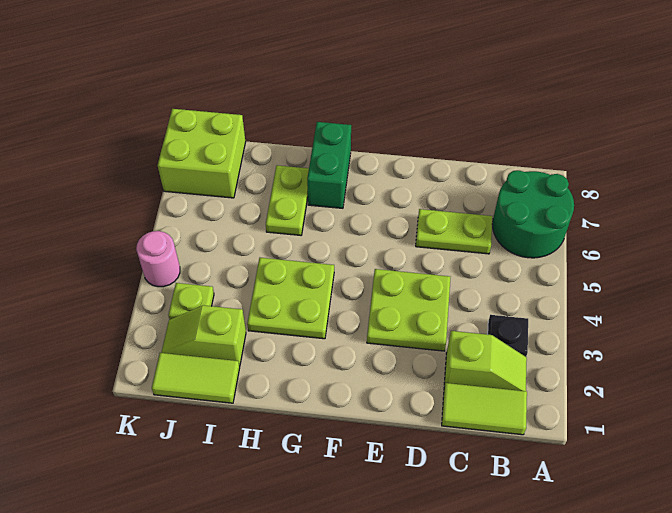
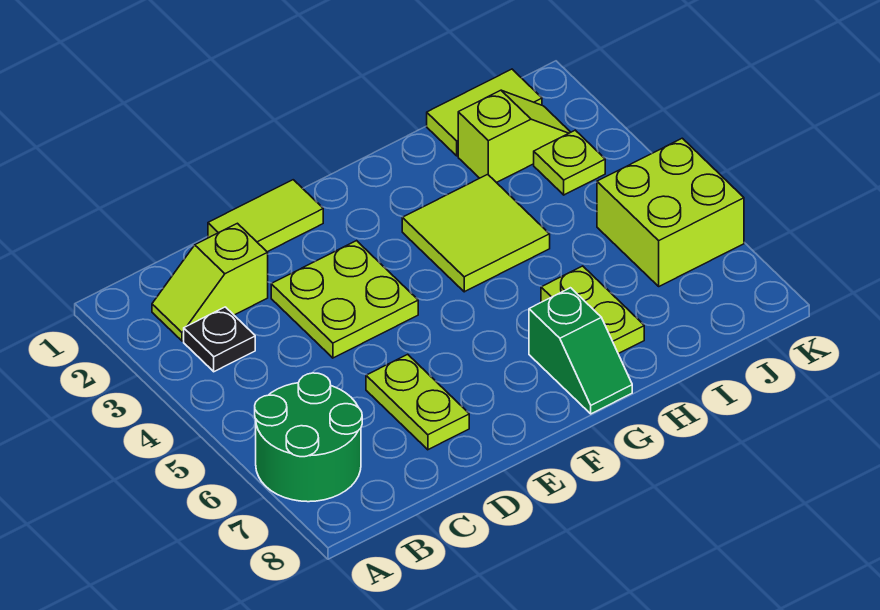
lime 1x2 tile [442,383,527,435] -> lime 1x2 tile moved to [208,180,323,252]
lime 1x2 plate [416,209,492,254] -> lime 1x2 plate turned to [366,354,469,450]
lime 2x2 plate [247,258,334,339] -> lime 2x2 tile [402,174,550,292]
green 1x2 brick [307,122,351,208] -> green 1x2 slope [529,288,632,414]
lime 2x2 brick [158,109,246,198] -> lime 2x2 brick moved to [597,138,744,286]
pink 1x1 round brick [136,231,180,287] -> none

